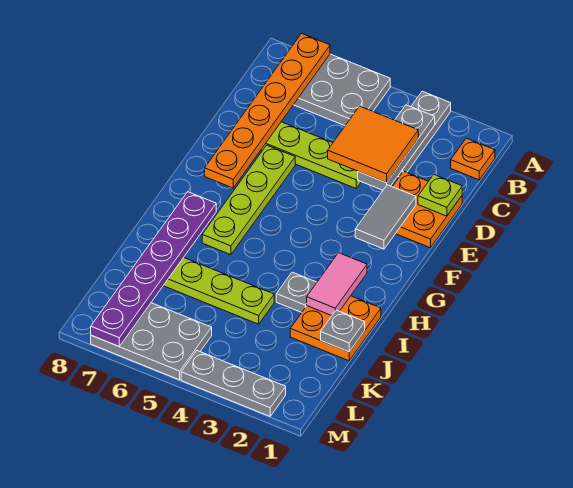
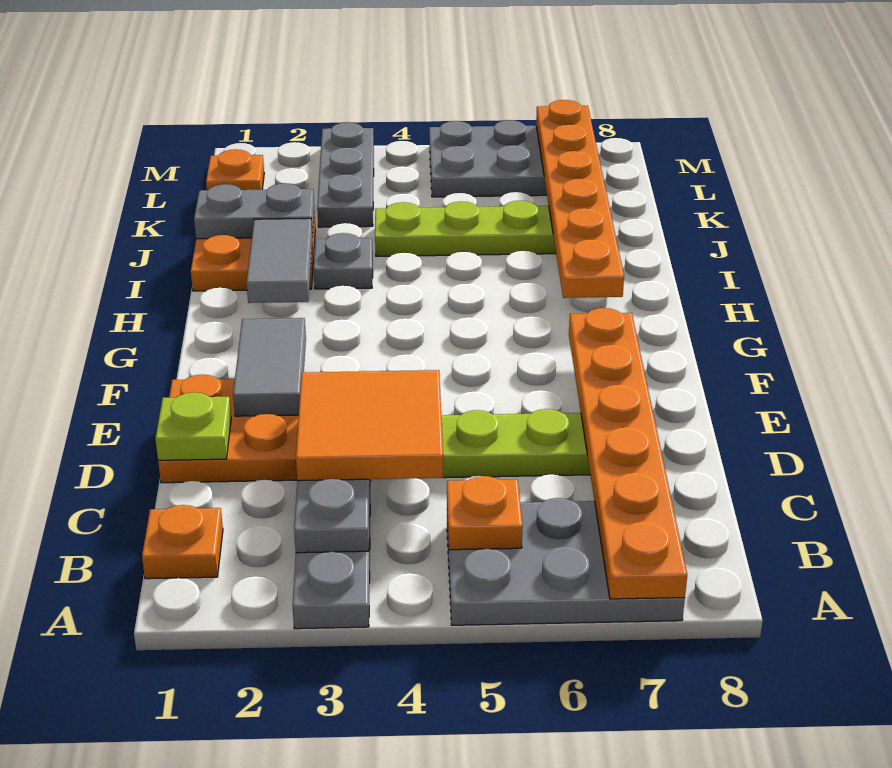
none -> orange 1x1 plate [447,476,523,550]
lime 1x4 plate [202,145,295,255] -> none
pink 1x2 tile [307,253,367,316] -> grey 1x2 tile [247,218,312,303]
purple 1x6 plate [91,192,216,346] -> orange 1x6 plate [536,100,624,298]
grey 1x1 plate [321,310,365,352] -> grey 1x2 plate [194,183,314,239]
none -> orange 1x1 plate [206,149,264,190]
grey 1x3 plate [181,351,286,416] -> grey 1x3 plate turned to [317,122,374,227]

